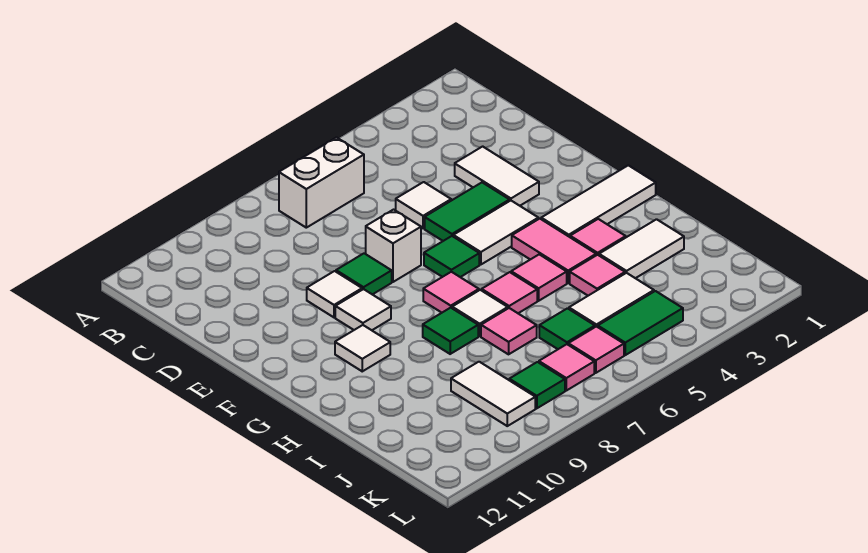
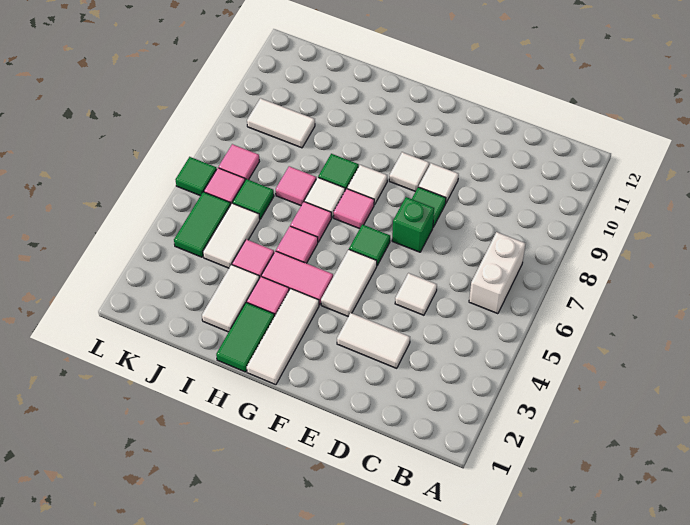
green 1x2 tile [425,182,510,241] -> green 1x2 tile moved to [216,302,275,372]
white 1x1 brick [366,210,421,282] -> green 1x1 brick [392,197,434,252]
white 1x1 tile [335,325,390,371] -> white 1x1 tile moved to [347,165,387,205]
green 1x1 tile [509,362,565,408] -> green 1x1 tile moved to [175,157,217,196]

